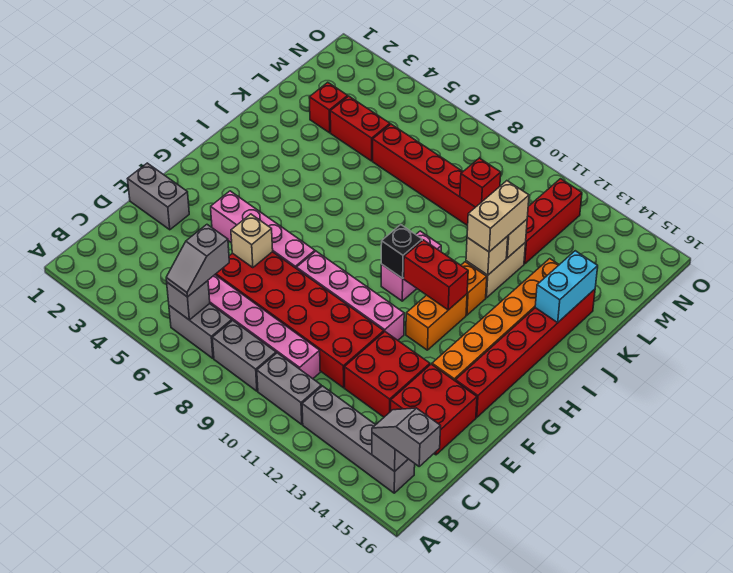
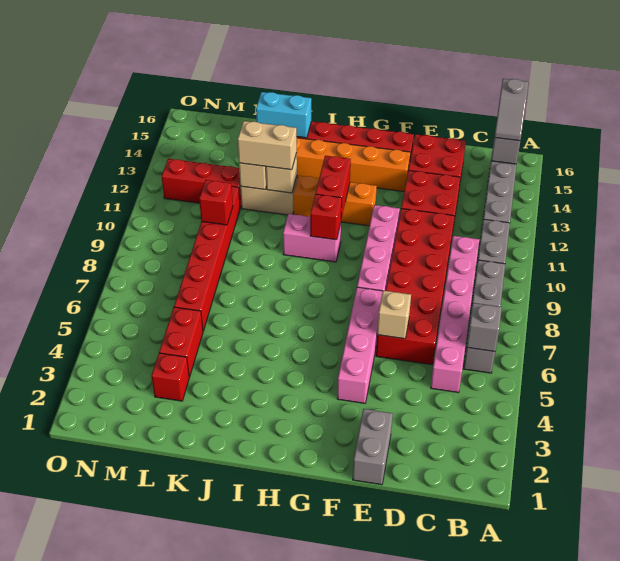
grey 1x2 slope [166,225,229,297] -> none
black 1x1 brick [381,225,422,278] -> red 1x1 brick [310,194,342,240]

